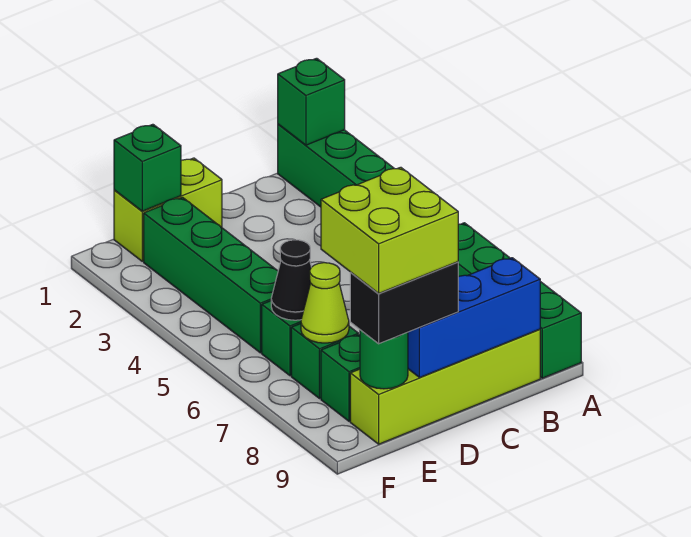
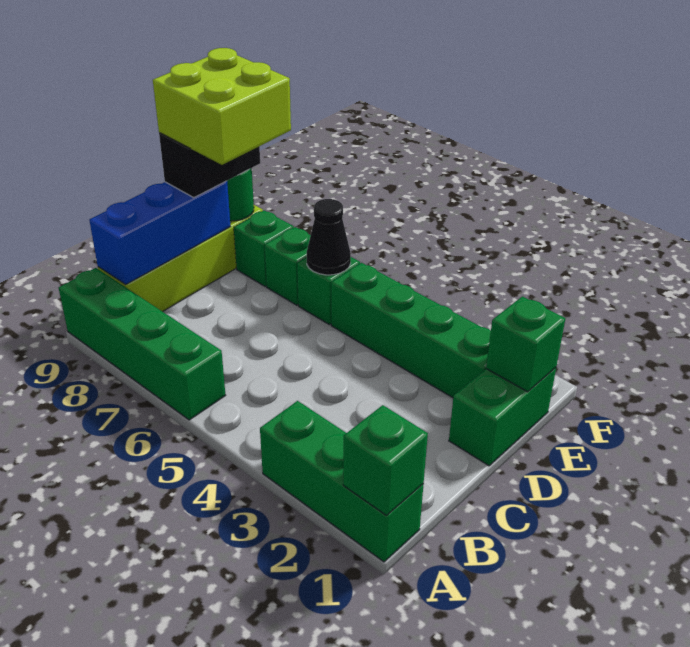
lime 1x2 brick [114,158,222,261] -> green 1x2 brick [449,368,556,466]
lime 1x1 cone [301,263,349,343] -> none

